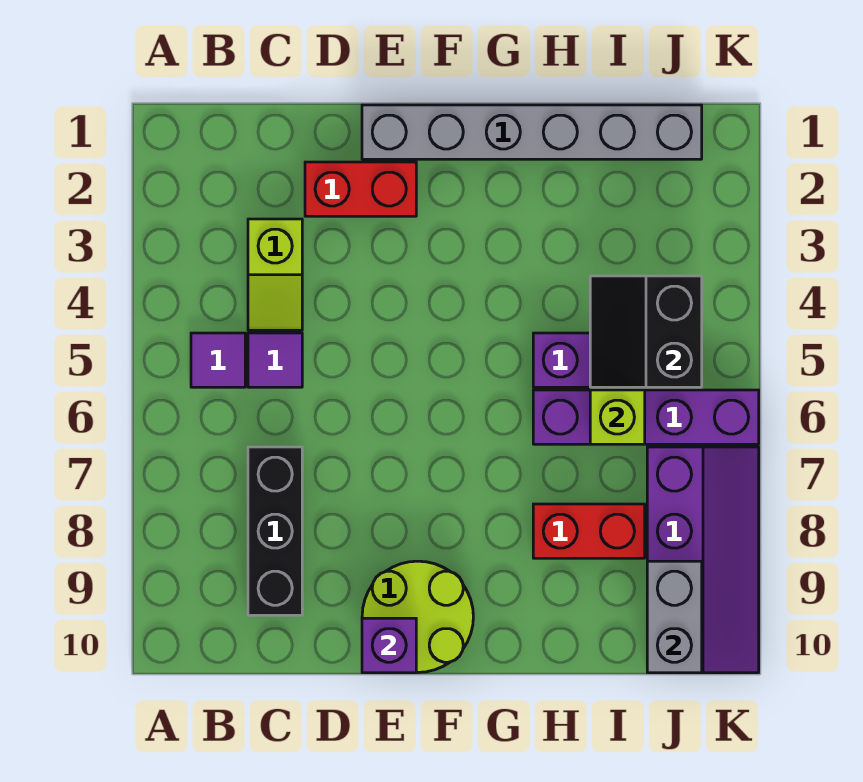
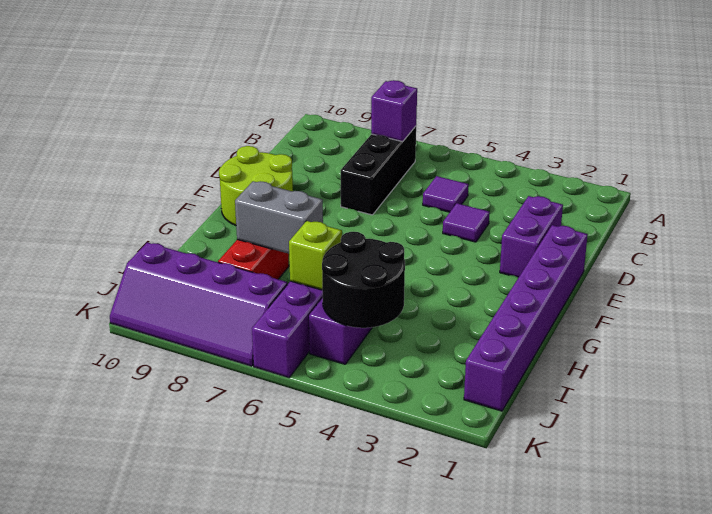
purple 1x1 tile [191,333,245,387] -> purple 1x1 tile moved to [443,203,490,242]
lime 1x2 slope [248,219,302,330] -> none
black 1x3 brick [248,447,302,615] -> black 1x3 brick turned to [341,126,416,215]
red 1x2 brick [305,162,416,216] -> purple 1x2 brick [500,196,563,278]
grey 1x6 brick [362,105,702,159] -> purple 1x6 brick [464,225,588,411]
purple 1x1 brick [362,618,416,673] -> purple 1x1 brick moved to [371,80,417,142]
black 2x2 slope [590,276,702,387] -> black 2x2 round brick [322,232,405,328]
grey 1x2 brick [647,561,702,673] -> grey 1x2 brick moved to [235,181,323,254]

